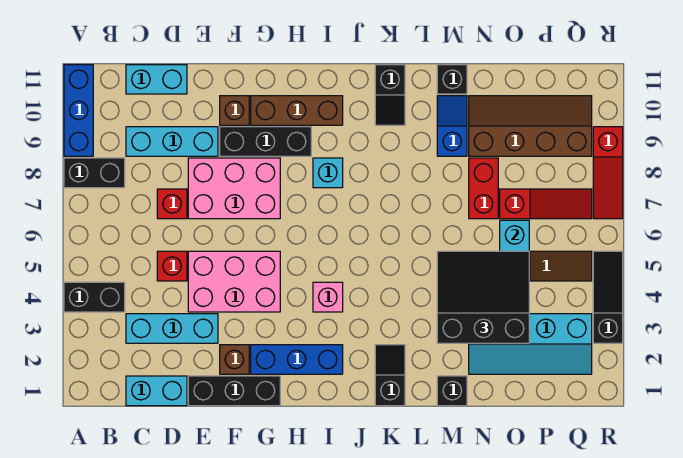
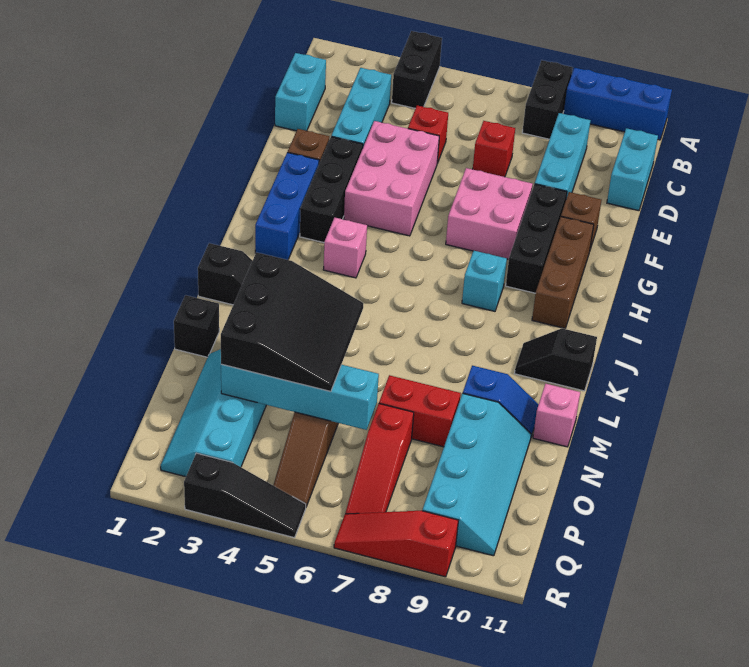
black 1x3 brick [188,376,280,406] -> black 1x3 brick moved to [300,137,363,243]
pink 2x3 brick [188,158,280,219] -> pink 2x2 brick [446,168,533,259]
black 1x1 brick [437,65,467,94] -> pink 1x1 brick [533,384,580,447]
brown 2x4 slope [469,96,592,156] -> cyan 2x4 slope [422,393,531,556]

